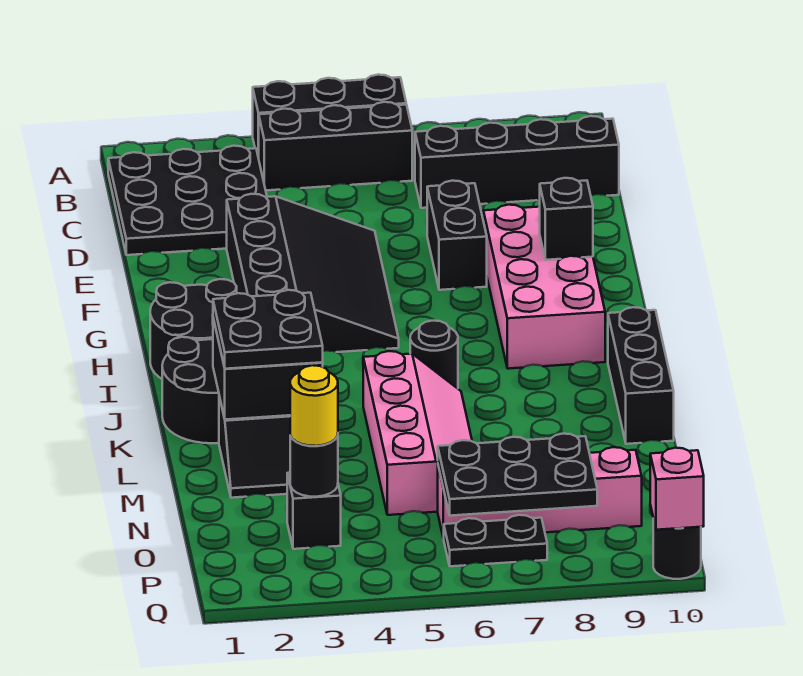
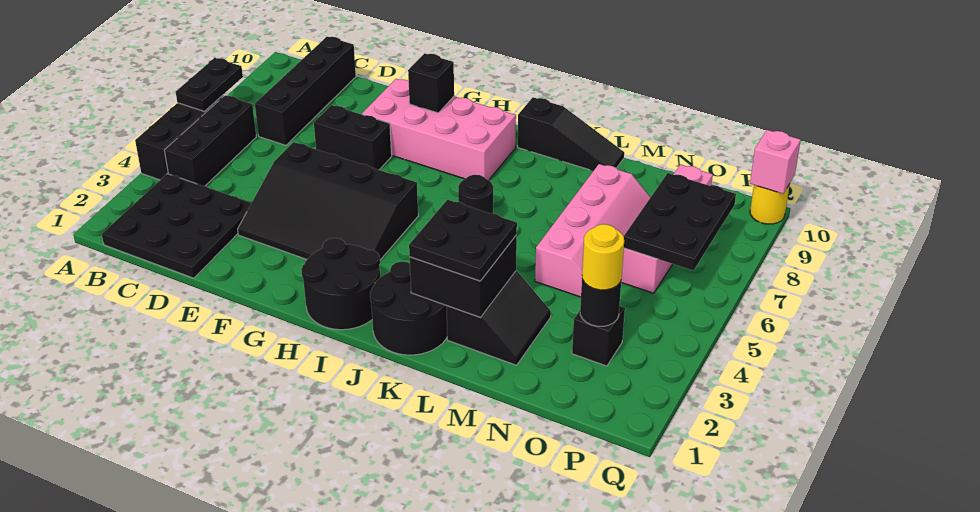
black 3x4 slope [227,194,399,352] -> black 3x4 slope turned to [238,142,418,260]
black 1x3 brick [608,307,674,444] -> black 1x3 slope [518,97,624,171]
pink 2x4 slope [363,351,472,515] -> pink 2x4 slope turned to [535,164,650,297]
black 1x2 plate [444,515,547,566] -> black 1x2 plate moved to [176,58,243,111]
black 1x1 round brick [653,518,701,579] -> yellow 1x1 round brick [750,184,790,224]

